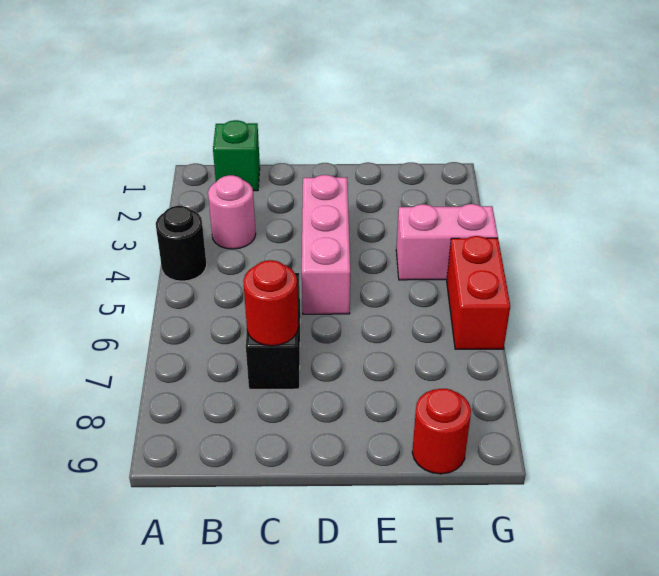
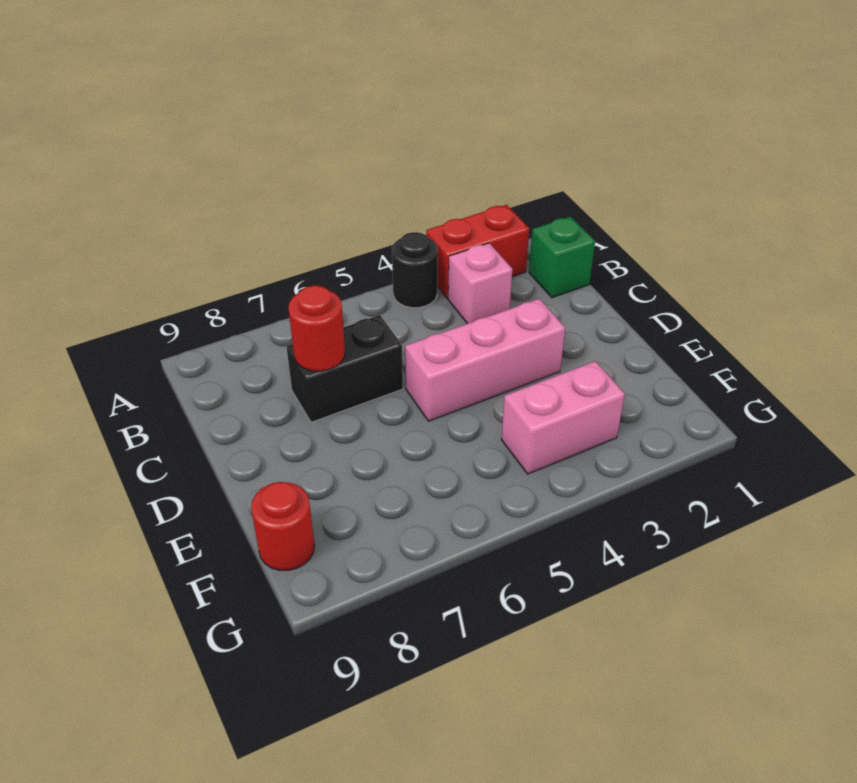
pink 1x1 round brick [208,175,256,249] -> pink 1x1 brick [448,243,512,324]
pink 1x2 brick [396,204,498,280] -> pink 1x2 brick turned to [501,361,625,474]
red 1x2 brick [447,236,510,349] -> red 1x2 brick moved to [427,205,529,299]

